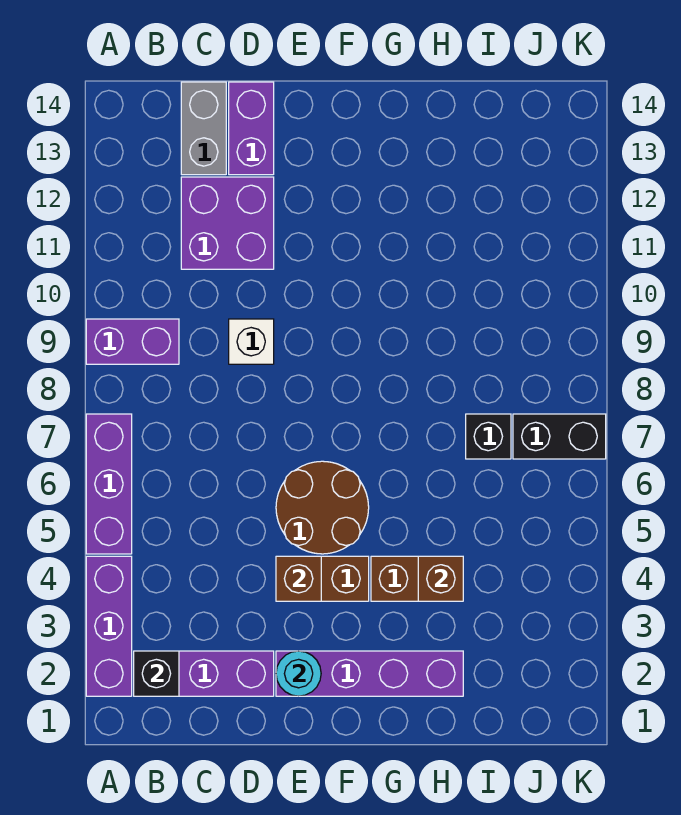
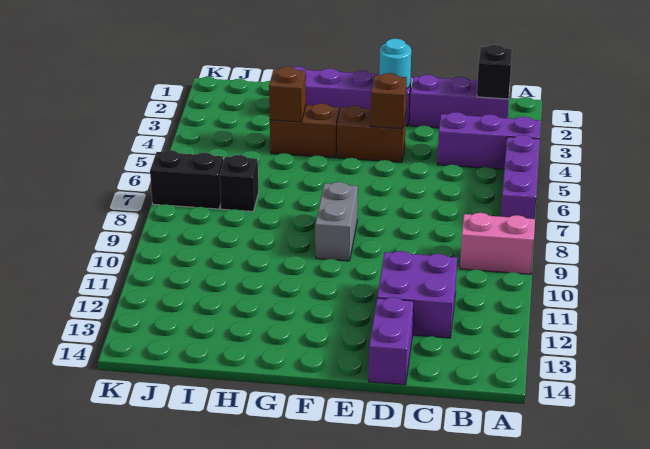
purple 1x3 brick [86,556,132,696] -> purple 1x3 brick turned to [437,112,541,169]
purple 1x2 brick [86,319,179,364] -> pink 1x2 brick [460,213,535,274]
grey 1x2 brick [181,82,226,175] -> grey 1x2 brick moved to [315,182,358,261]
white 1x1 brick [229,319,274,364] -> none
brown 2x2 round brick [276,461,369,554] -> none

